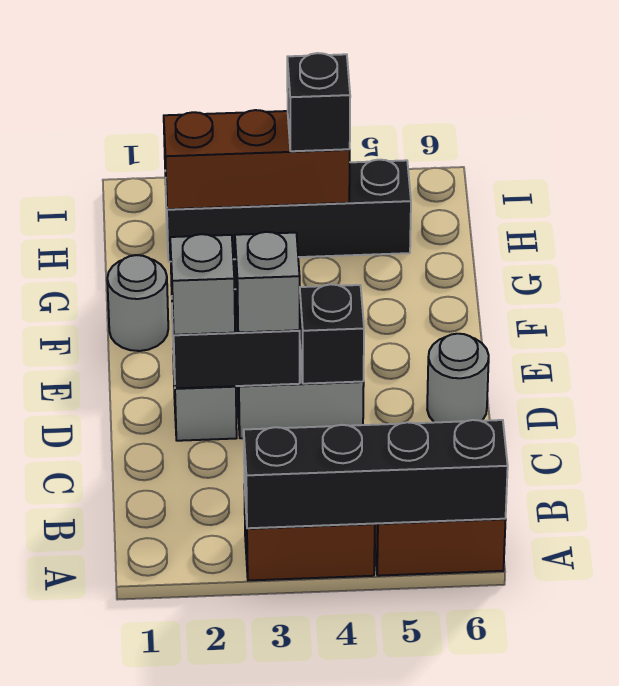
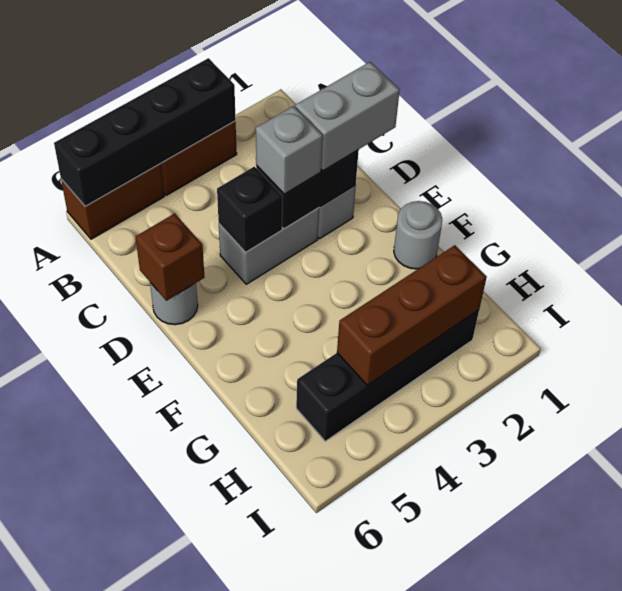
grey 1x1 brick [170,234,235,335] -> grey 1x2 brick [295,62,400,171]
none -> brown 1x1 brick [135,213,205,301]
black 1x1 brick [287,53,350,151] -> none

